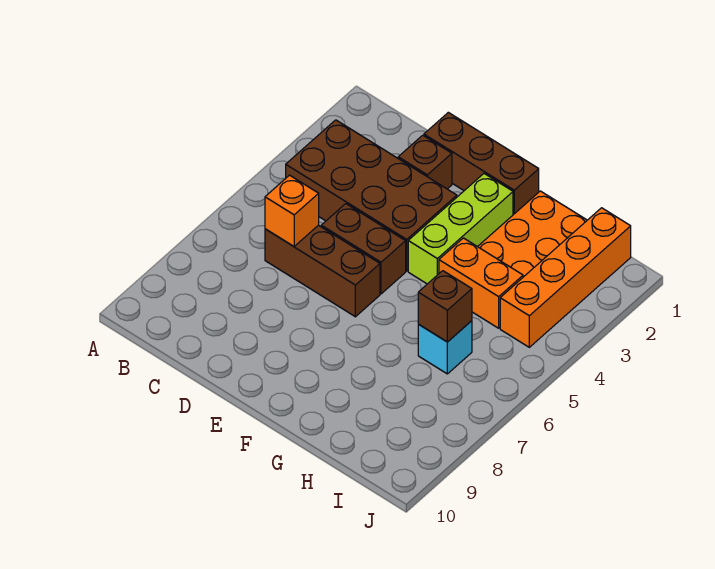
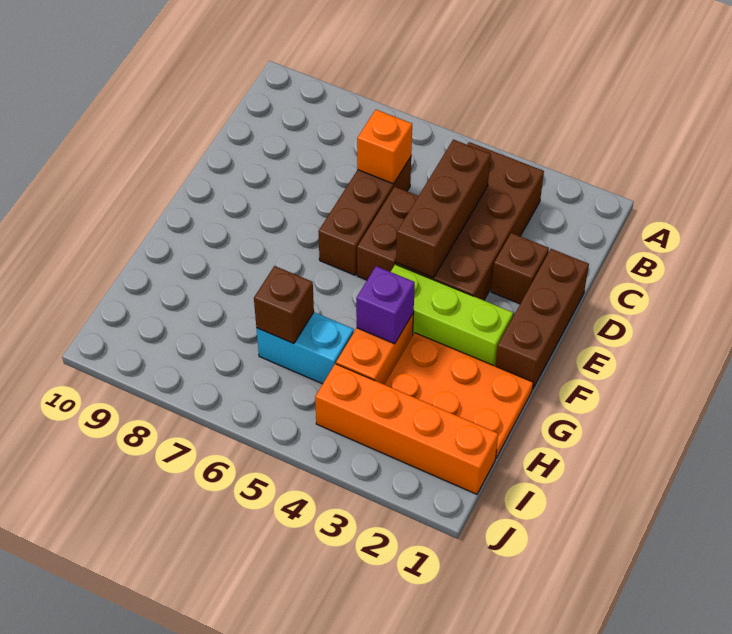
none -> brown 1x3 brick [396,140,491,278]
none -> purple 1x1 brick [356,266,415,344]
cyan 1x1 brick [418,321,472,374] -> cyan 1x2 brick [256,312,354,384]

